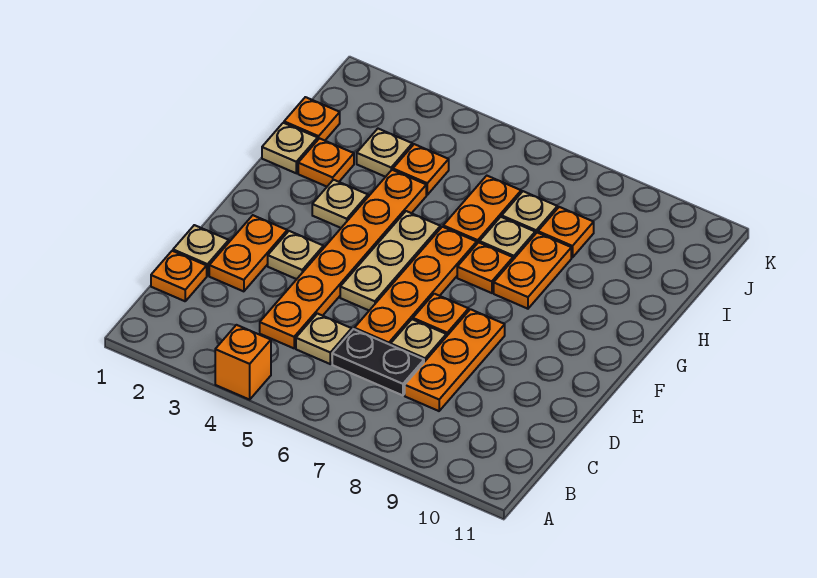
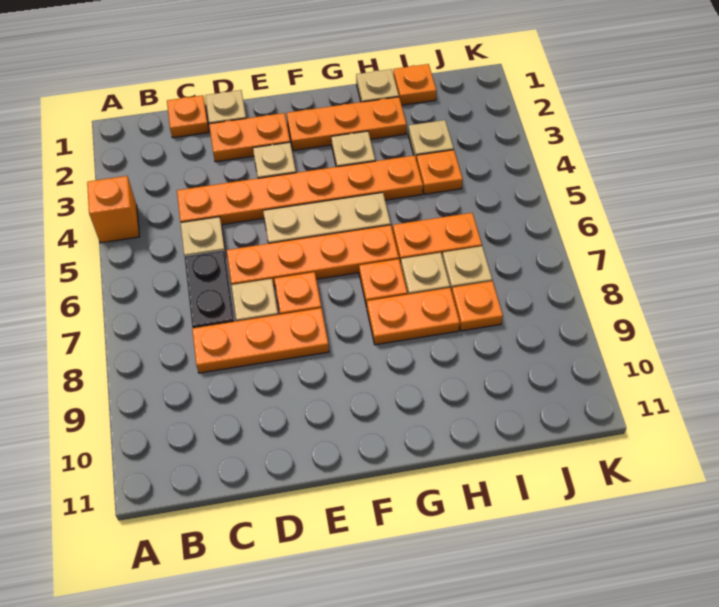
orange 1x1 plate [298,138,354,187] -> orange 1x3 plate [287,97,407,151]

